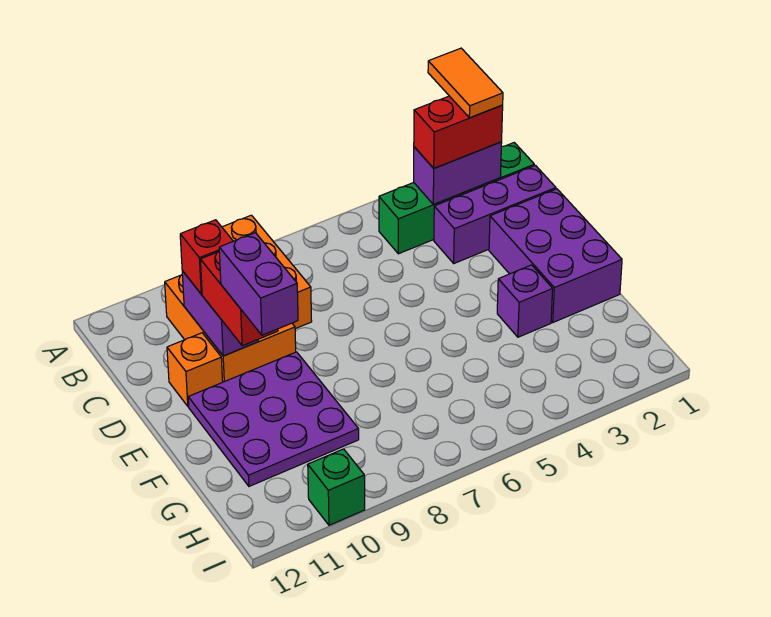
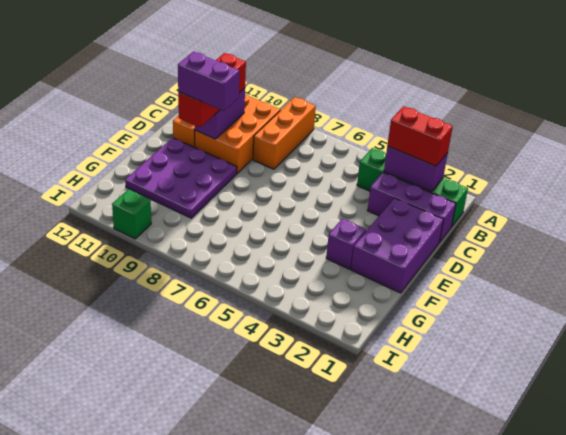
orange 1x2 tile [428,48,503,118] -> none
purple 1x2 brick [219,233,298,335] -> purple 1x2 brick turned to [178,52,239,111]

